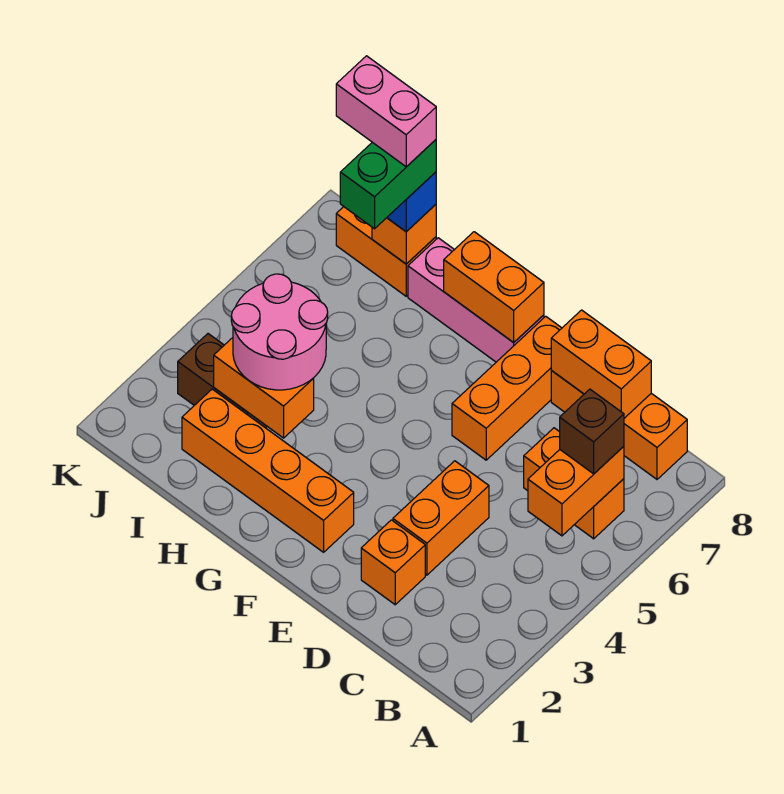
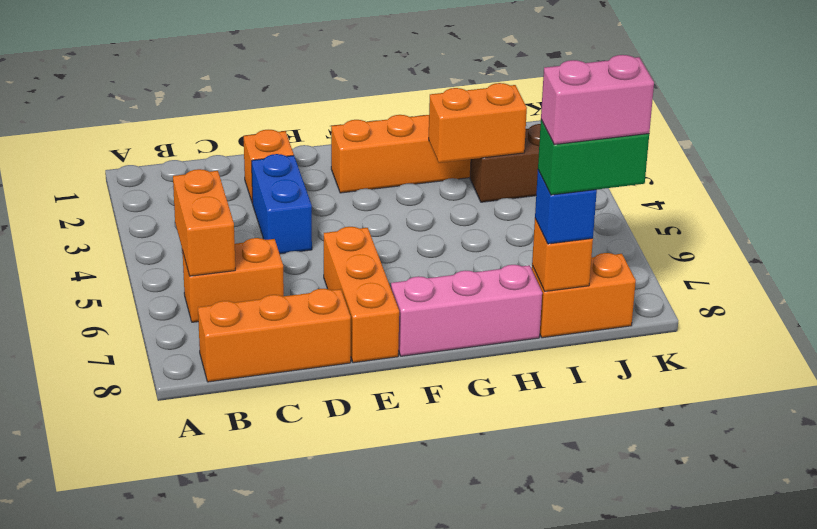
brown 1x1 brick [560,389,624,474] -> none
orange 1x2 brick [551,310,651,418] -> none
orange 1x2 brick [393,461,489,575] -> blue 1x2 brick [252,154,312,254]
orange 1x2 brick [444,232,544,343] -> none
pink 2x2 round brick [231,274,328,390] -> none
green 1x2 brick [340,140,436,229] -> green 1x2 brick turned to [538,120,649,195]

